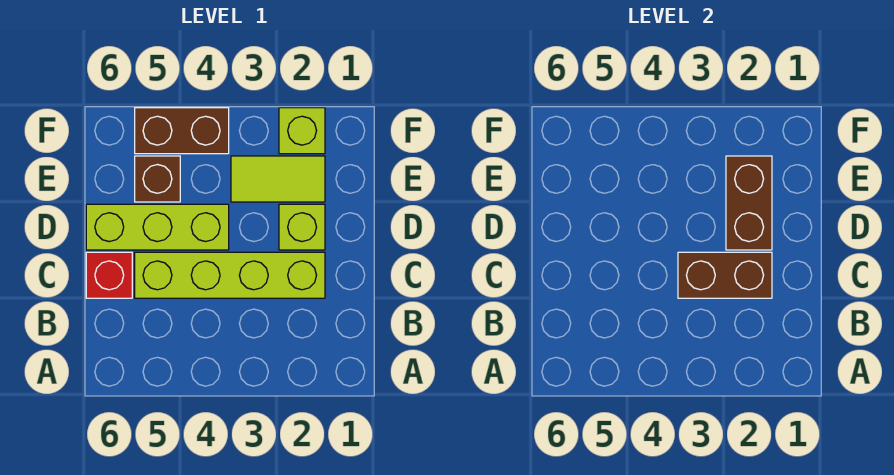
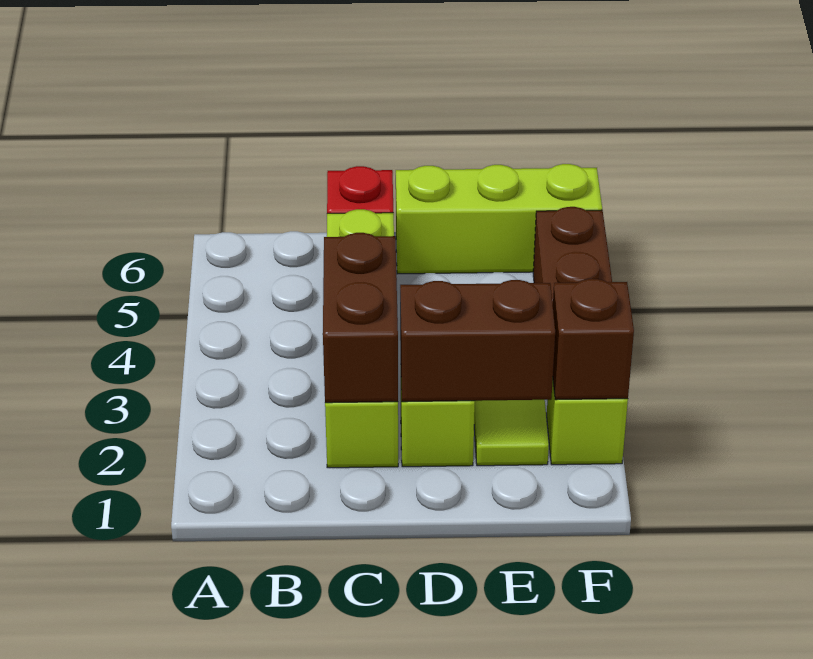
lime 1x3 brick [86,204,229,250] -> lime 1x3 brick turned to [396,164,602,274]
brown 1x1 brick [135,156,180,202] -> brown 1x1 brick moved to [553,279,634,400]

